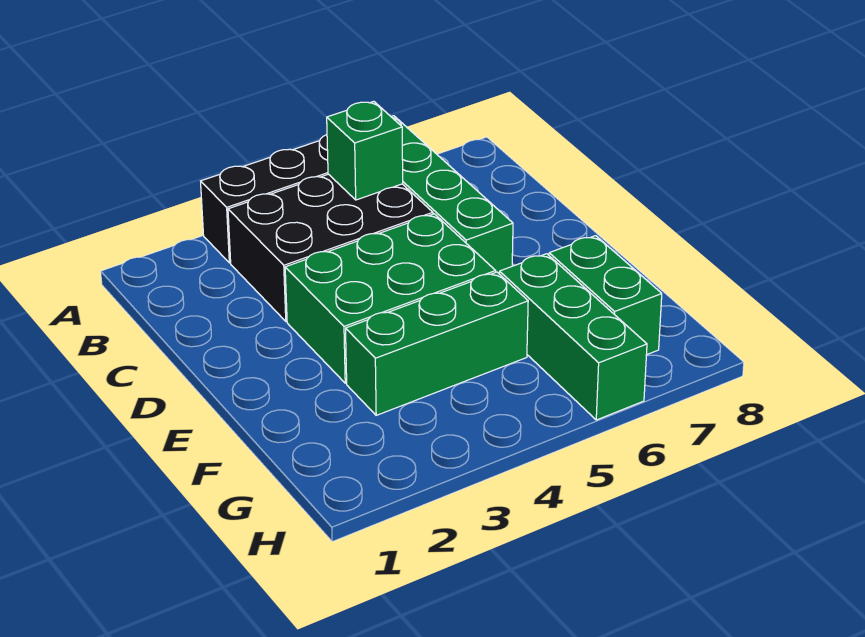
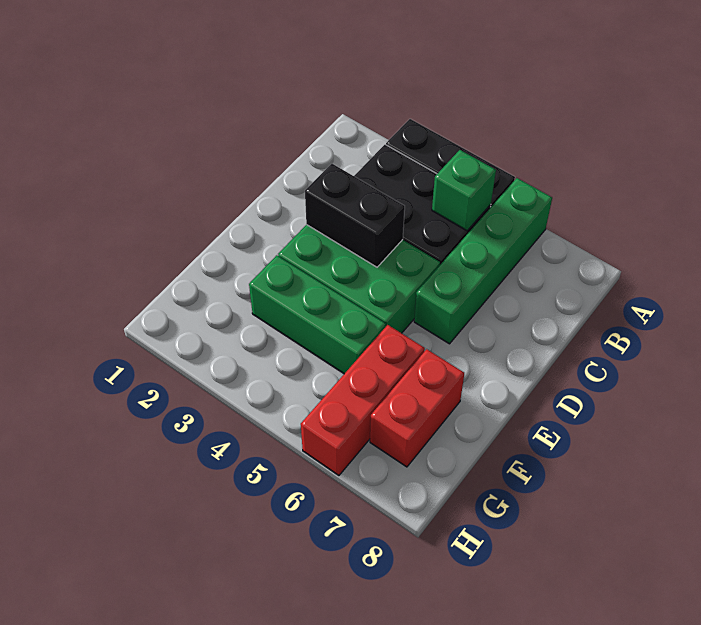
none -> black 1x2 brick [305,164,405,267]
green 1x3 brick [499,254,647,420] -> red 1x3 brick [301,325,425,475]
green 1x2 brick [549,236,662,355] -> red 1x2 brick [370,349,464,467]

